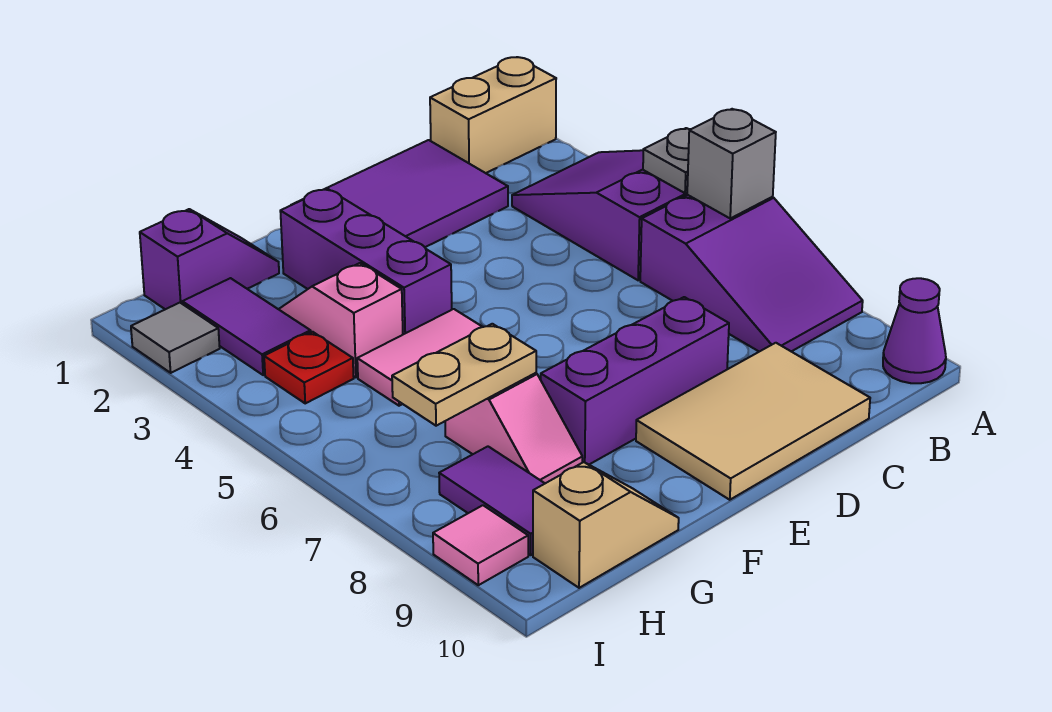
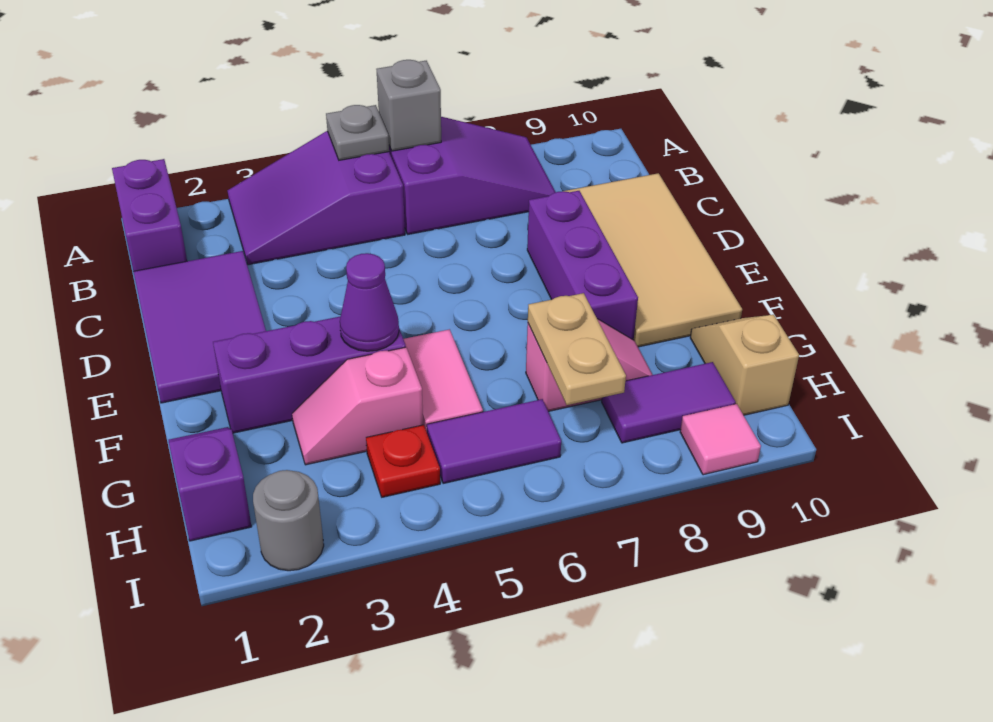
tan 1x2 brick [430,57,556,173] -> purple 1x2 brick [112,159,187,271]
purple 1x1 cone [883,278,946,383] -> purple 1x1 cone moved to [340,253,399,351]
tan 2x3 tile [636,343,870,500] -> tan 2x4 tile [565,173,742,347]
purple 1x2 tile [183,278,311,375] -> purple 1x2 tile moved to [427,399,561,483]
grey 1x1 tile [131,303,220,373] -> grey 1x1 round brick [253,470,324,571]

